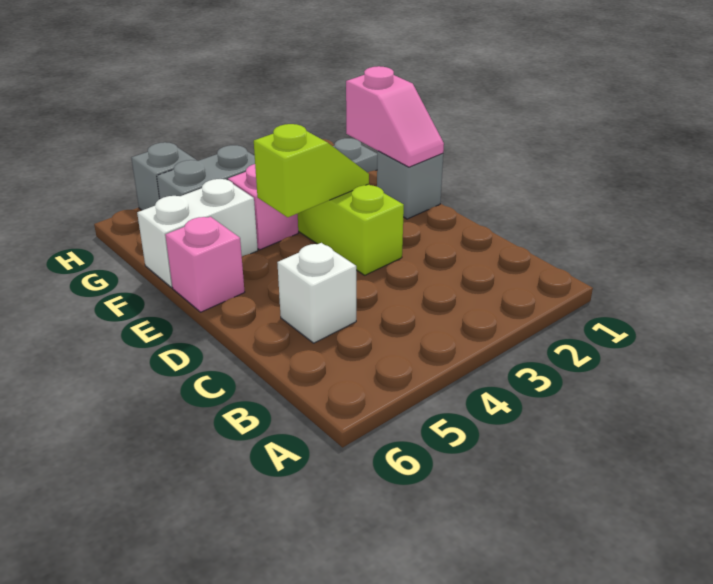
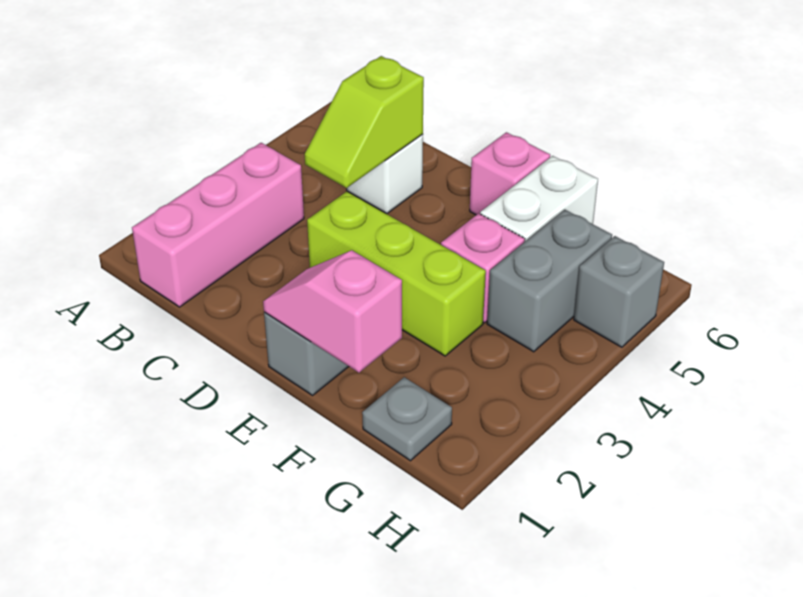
none -> pink 1x3 brick [132,143,304,307]
lime 1x2 slope [254,124,369,217] -> lime 1x2 slope moved to [305,56,424,188]

